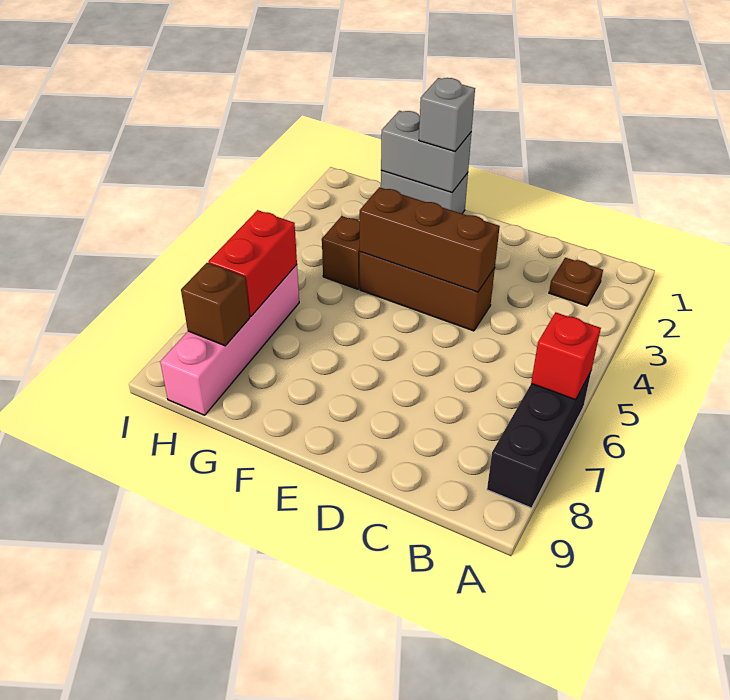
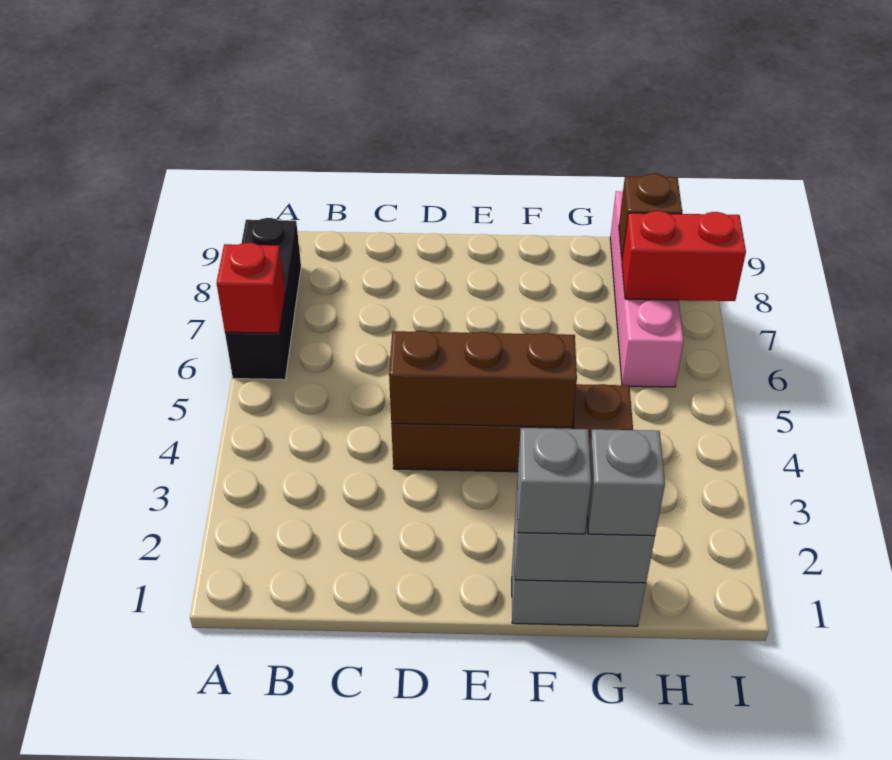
brown 1x1 plate [549,258,603,306] -> none
none -> grey 1x1 brick [587,429,665,536]
red 1x2 brick [208,210,297,317] -> red 1x2 brick turned to [622,211,746,301]

